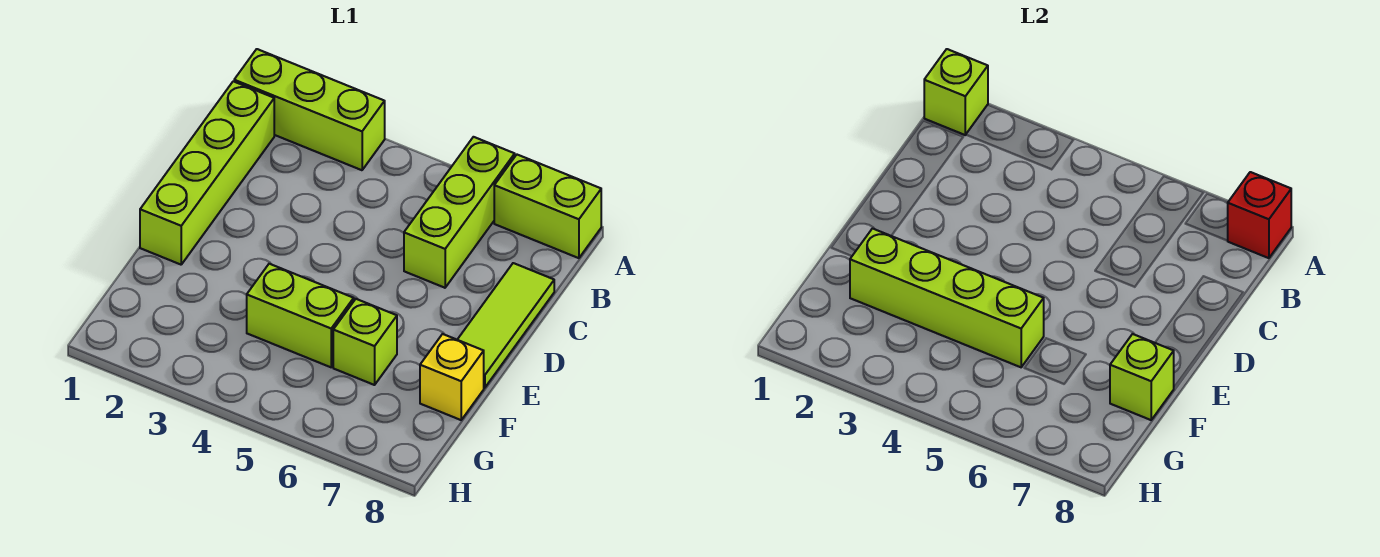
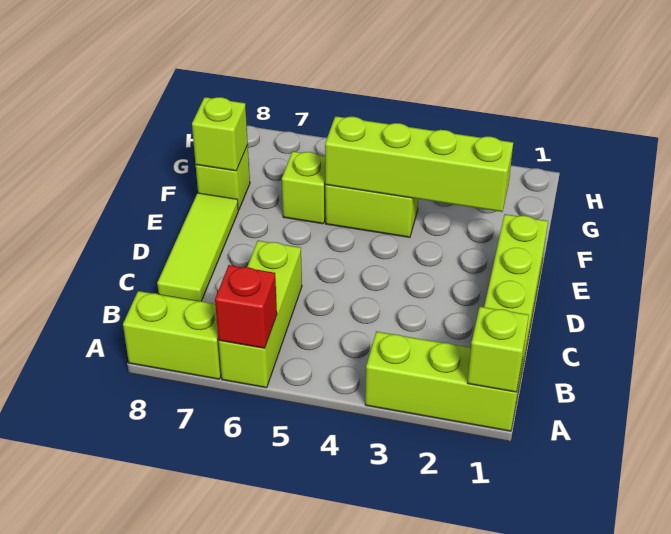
red 1x1 brick [1228,172,1291,258] -> red 1x1 brick moved to [215,265,277,348]
yellow 1x1 brick [420,334,484,420] -> lime 1x1 brick [196,145,250,210]

